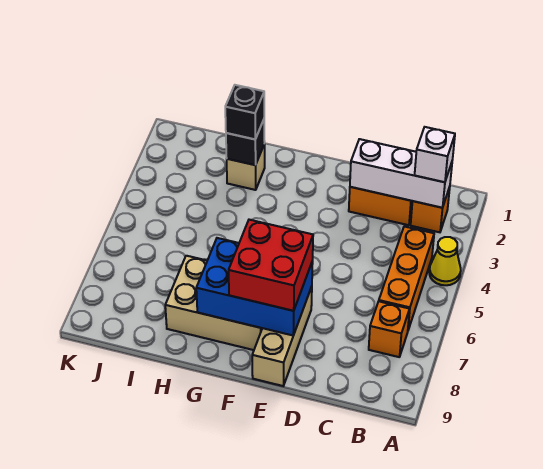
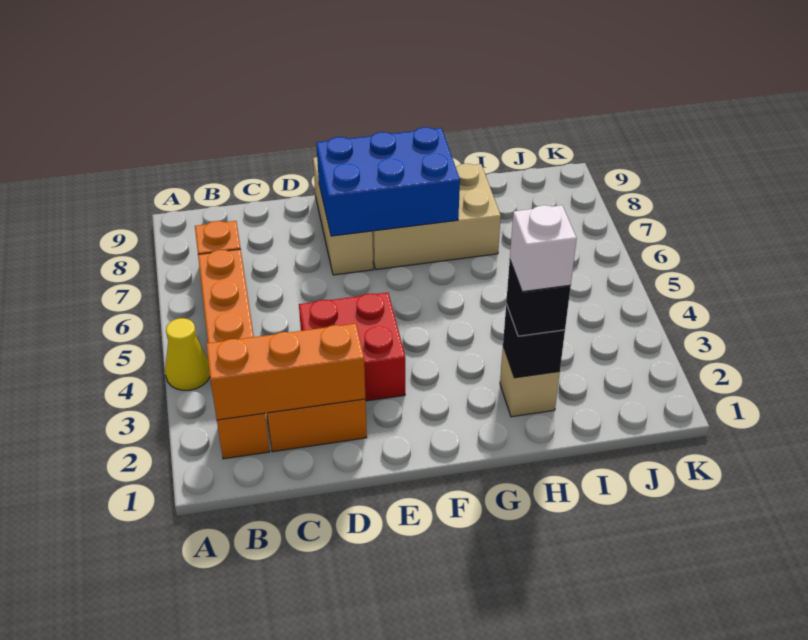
white 1x3 brick [350,139,452,208] -> orange 1x3 brick [206,324,365,420]
white 1x1 brick [415,127,455,182] -> white 1x1 brick moved to [510,205,577,292]
red 2x2 brick [229,220,313,311] -> red 2x2 brick moved to [299,293,405,401]

